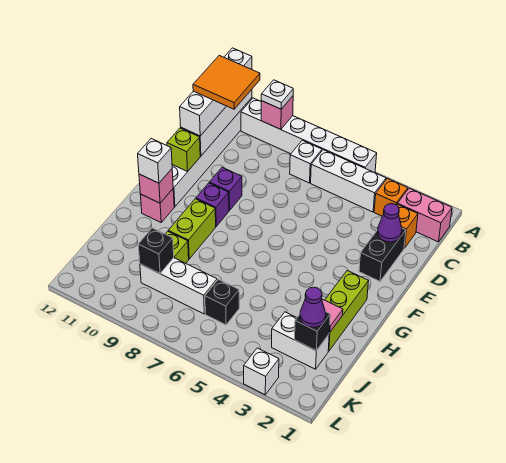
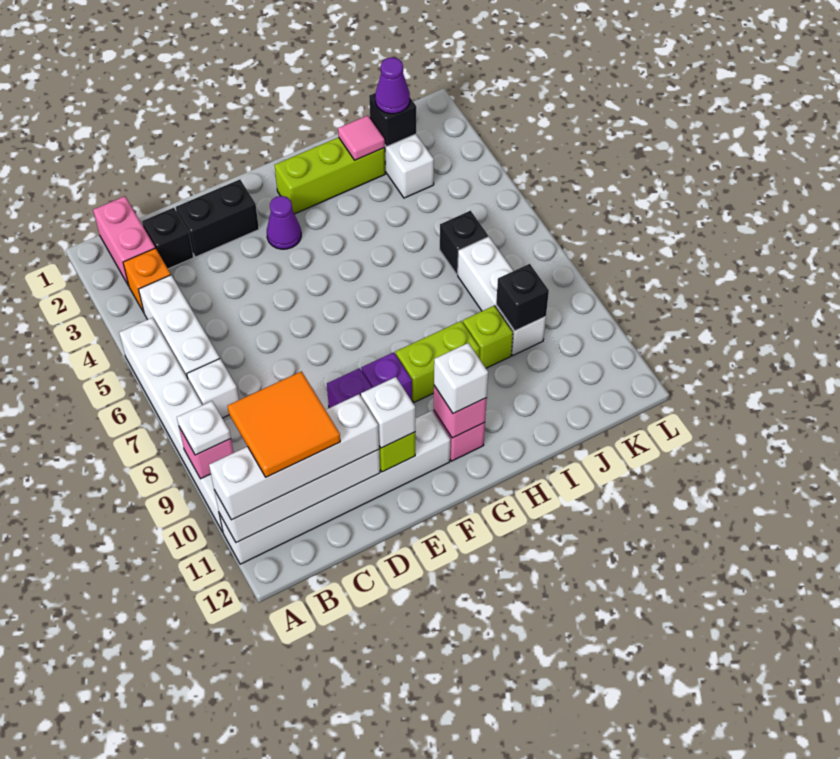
orange 1x1 brick [397,204,418,248] -> black 1x1 brick [142,208,194,269]
purple 1x1 cone [378,204,402,242] -> purple 1x1 cone moved to [267,196,301,249]
white 1x1 brick [244,348,279,395] -> white 1x1 brick moved to [361,377,415,448]

